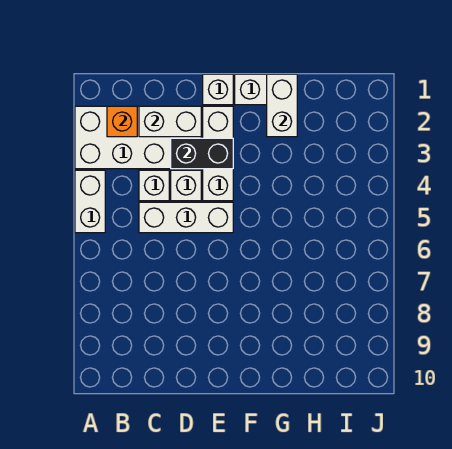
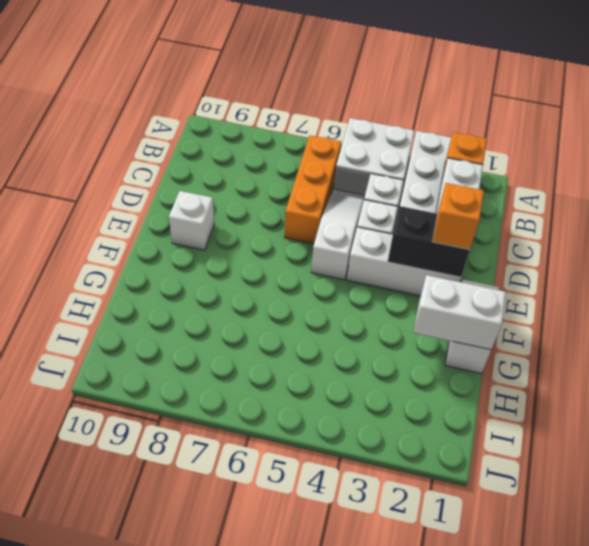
white 1x2 brick [75,170,105,233] -> white 2x2 brick [334,118,414,195]
none -> orange 1x3 brick [285,135,341,244]
white 1x3 brick [139,202,233,233] -> white 1x3 slope [311,189,365,280]
black 1x2 brick [171,138,233,169] -> black 1x2 brick turned to [388,206,470,277]
white 1x1 brick [203,74,233,105] -> white 1x1 brick moved to [169,191,214,250]
none -> orange 1x1 brick [432,183,484,250]

